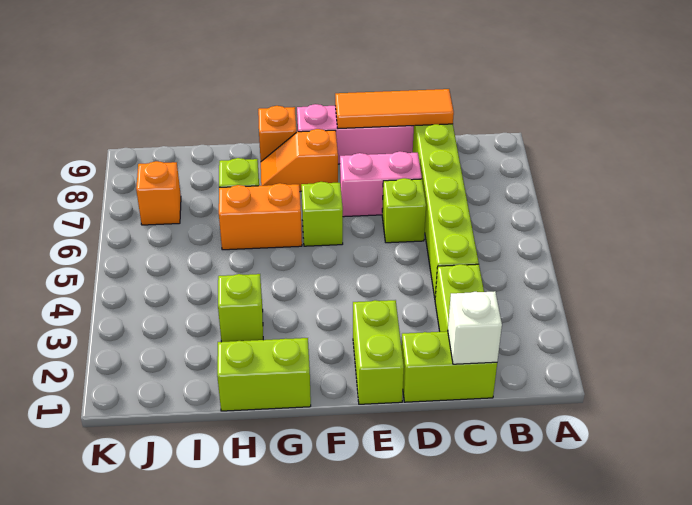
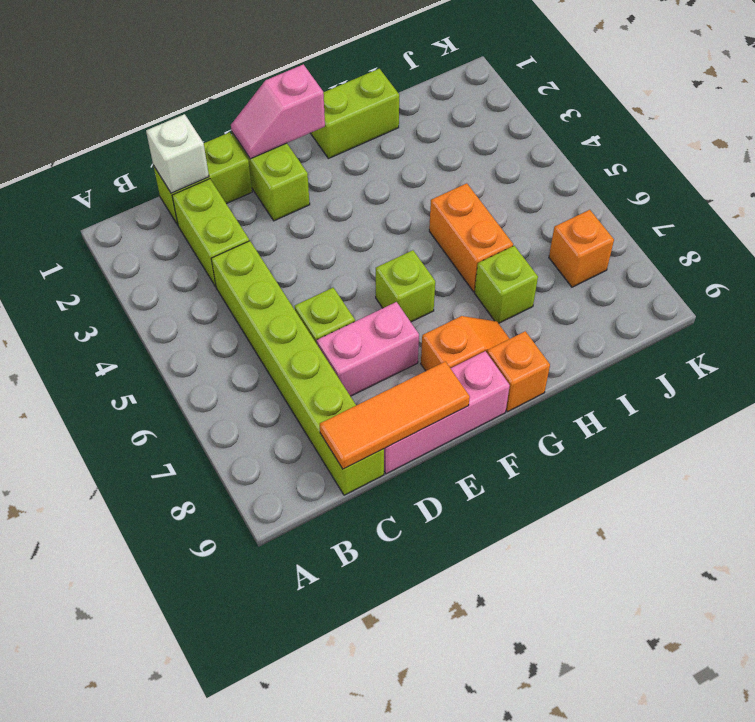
none -> pink 1x2 slope [231,64,325,159]
orange 1x2 brick [219,183,302,250] -> orange 1x2 brick turned to [429,183,513,292]
lime 1x1 brick [218,274,263,342] -> none

